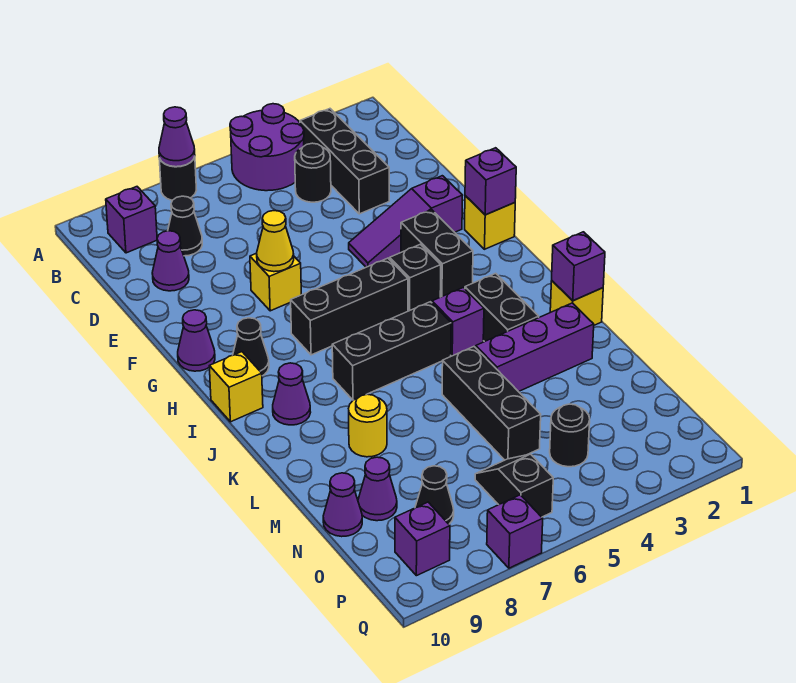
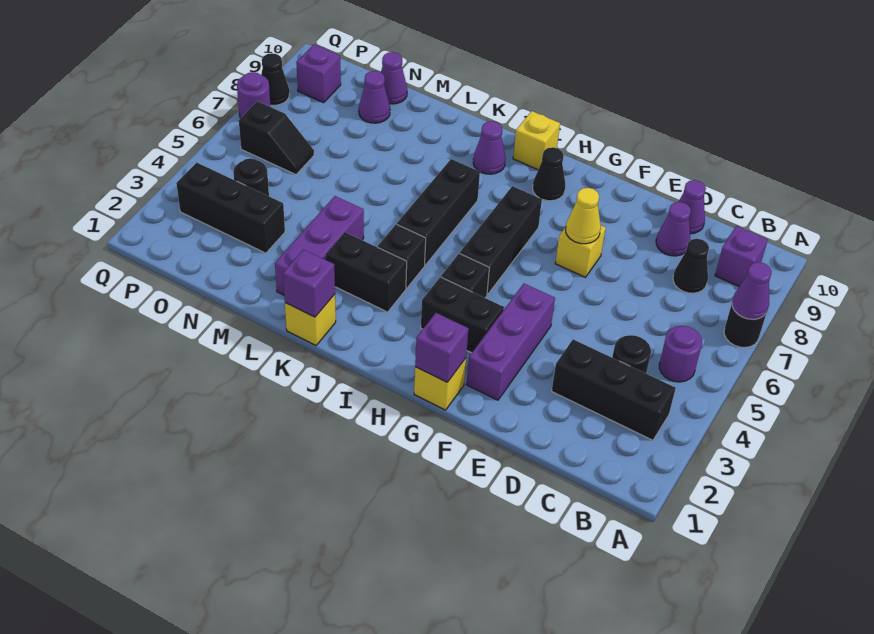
purple 2x2 round brick [230,104,304,191] -> purple 1x1 round brick [659,326,702,382]
purple 1x3 slope [349,176,463,267] -> purple 1x3 brick [467,284,555,400]
purple 1x1 cone [178,310,215,371] -> purple 1x1 cone moved to [679,180,706,234]
purple 1x1 brick [432,288,484,356] -> black 1x1 brick [378,224,426,288]
black 1x3 brick [442,347,541,460] -> black 1x3 brick moved to [176,163,285,253]
yellow 1x1 round brick [349,394,387,457] -> none
black 1x1 cone [415,466,454,524] -> black 1x1 cone moved to [261,53,290,105]
purple 1x1 brick [487,495,543,568] -> purple 1x1 round brick [237,72,271,118]

